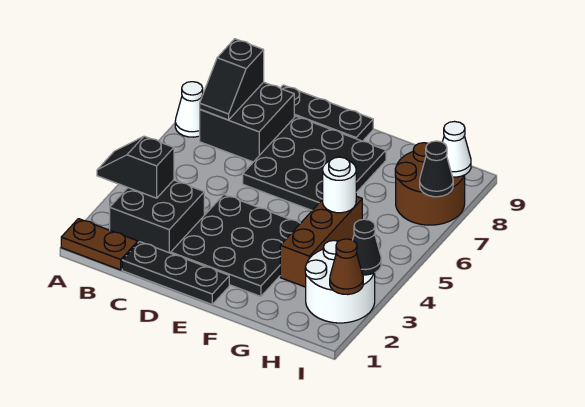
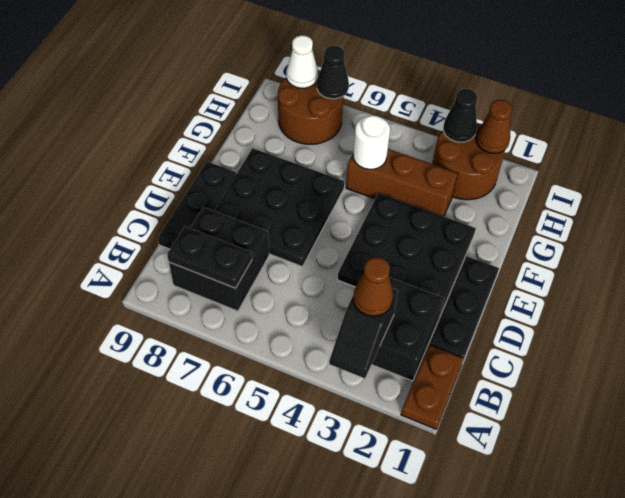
white 1x1 cone [175,82,203,137] -> none
none -> brown 1x1 cone [353,257,393,316]
black 1x2 slope [200,39,264,120] -> black 1x2 plate [167,226,252,288]
white 2x2 round brick [305,241,375,323] -> brown 2x2 round brick [432,123,505,200]

